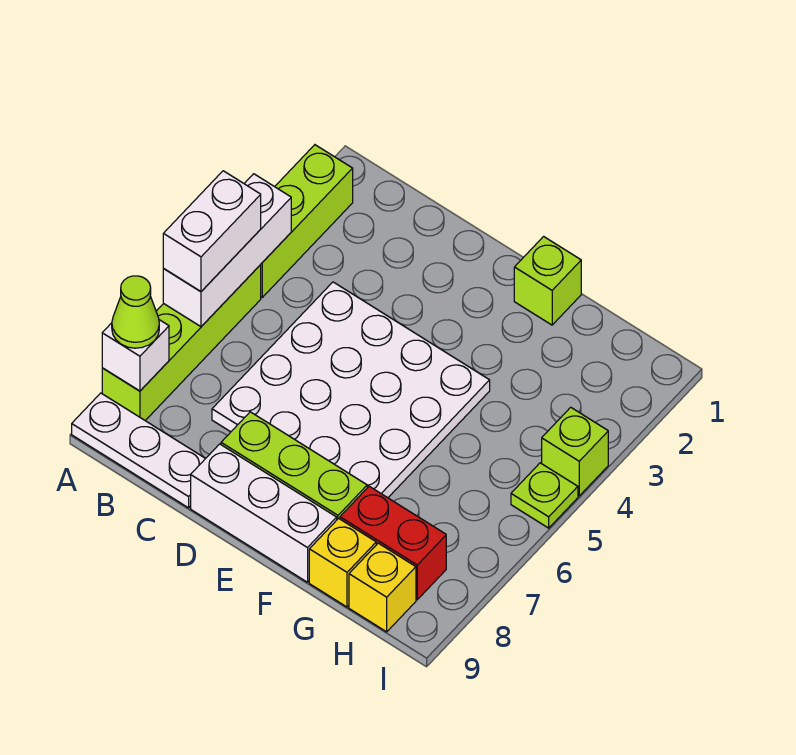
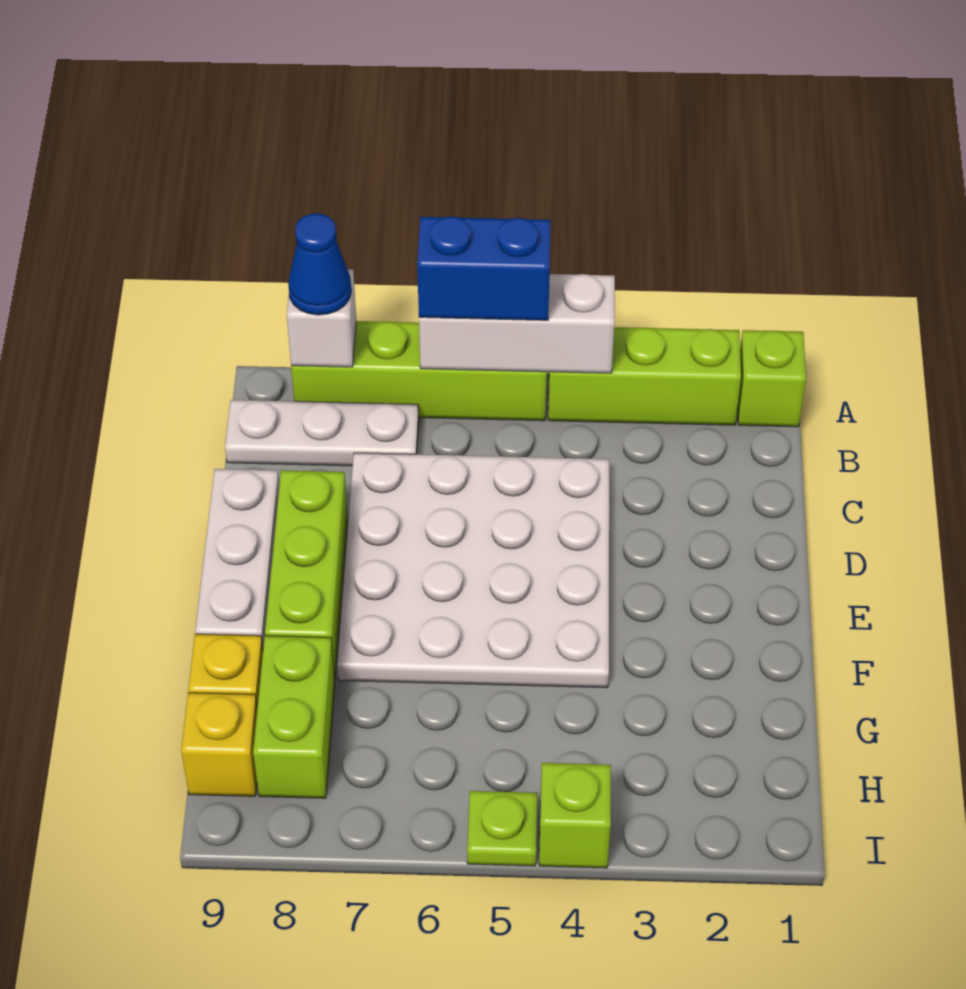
white 1x2 brick [163,171,261,292] -> blue 1x2 brick [417,216,551,320]
lime 1x1 cone [112,276,159,348] -> blue 1x1 cone [288,213,351,315]
white 1x3 plate [72,393,206,508] -> white 1x3 plate turned to [225,400,419,466]
lime 1x1 brick [514,237,581,325] -> lime 1x1 brick moved to [738,330,806,427]
red 1x2 brick [340,486,446,600] -> lime 1x2 brick [253,636,335,798]

